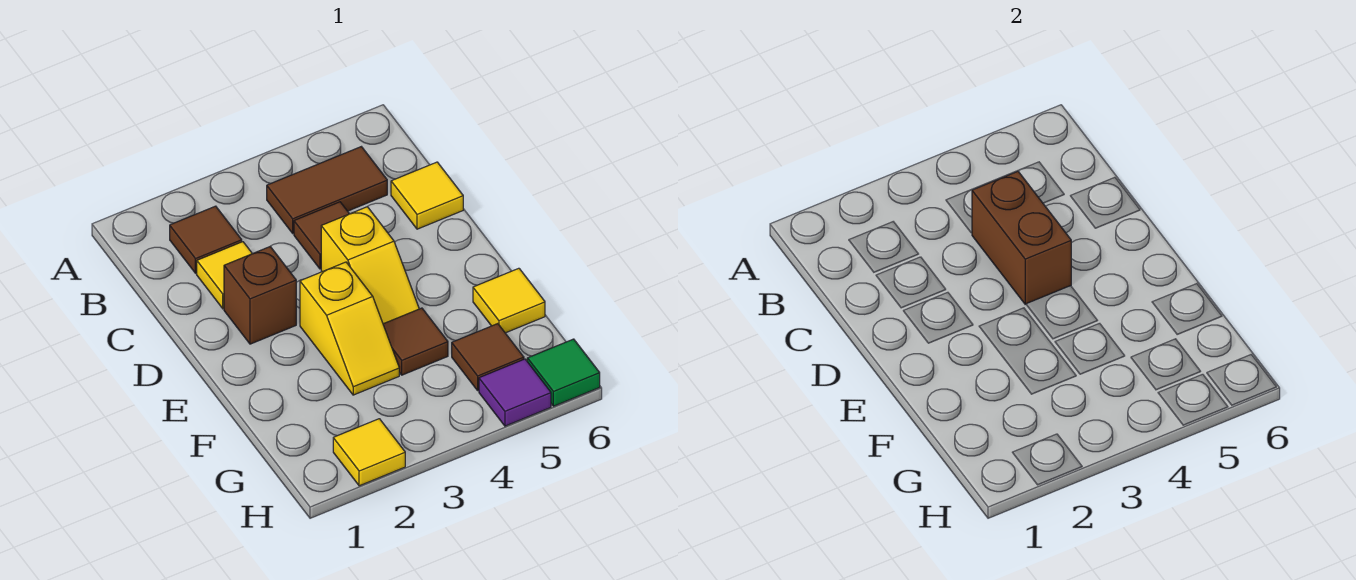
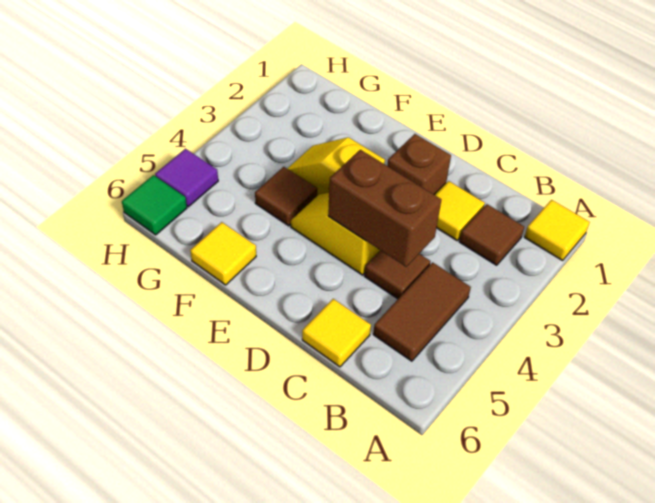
brown 1x1 tile [452,324,524,391] -> none
yellow 1x1 tile [333,419,405,486] -> yellow 1x1 tile moved to [525,200,590,260]

